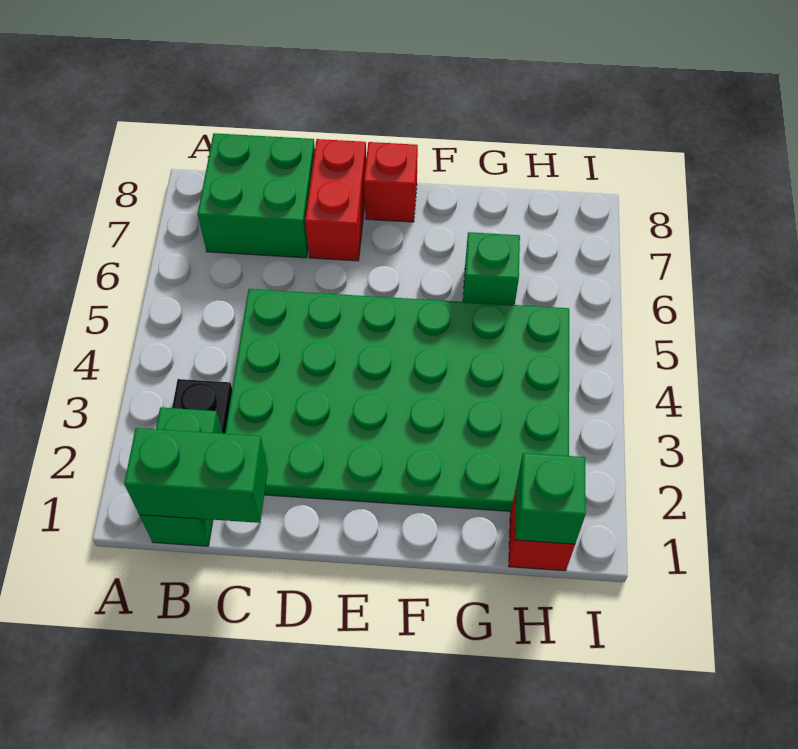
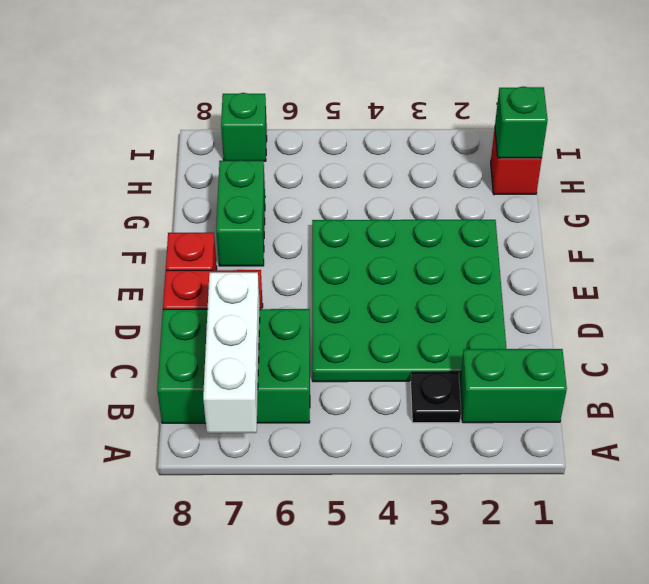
none -> white 1x3 brick [203,272,260,433]
green 1x2 brick [124,428,268,523] -> green 1x2 brick moved to [216,160,265,266]
green 2x2 brick [198,133,315,258] -> green 2x3 brick [157,309,310,423]
green 4x6 plate [225,289,569,511] -> green 4x4 plate [312,220,506,382]
green 1x1 brick [463,232,520,305] -> green 1x1 brick moved to [221,93,267,161]

